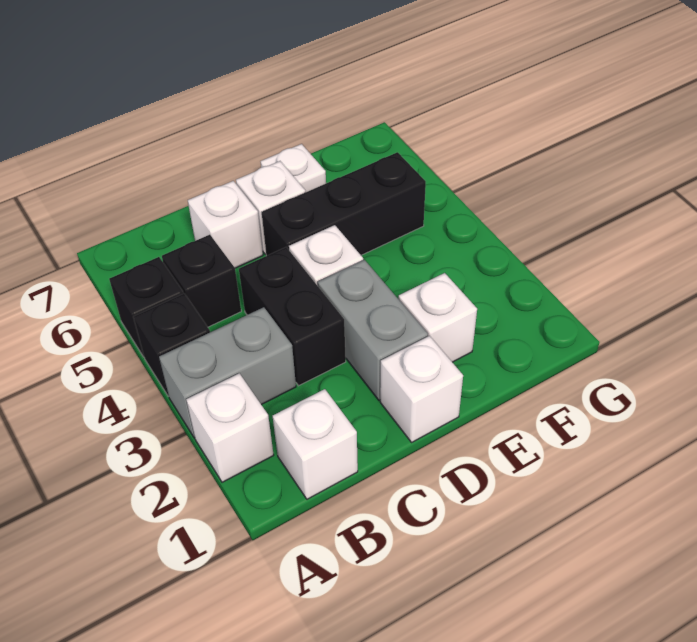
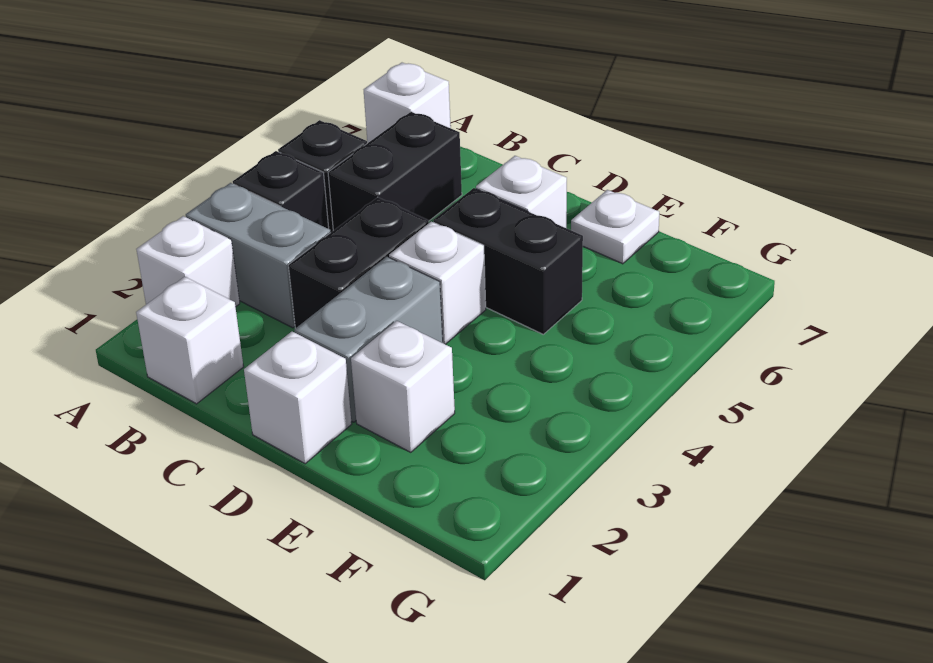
black 1x1 brick [162,235,241,327] -> black 1x2 brick [328,112,462,231]
white 1x1 brick [188,181,263,268] -> white 1x1 brick moved to [364,63,451,143]
black 1x3 brick [262,152,426,256] -> black 1x2 brick [433,188,583,334]

